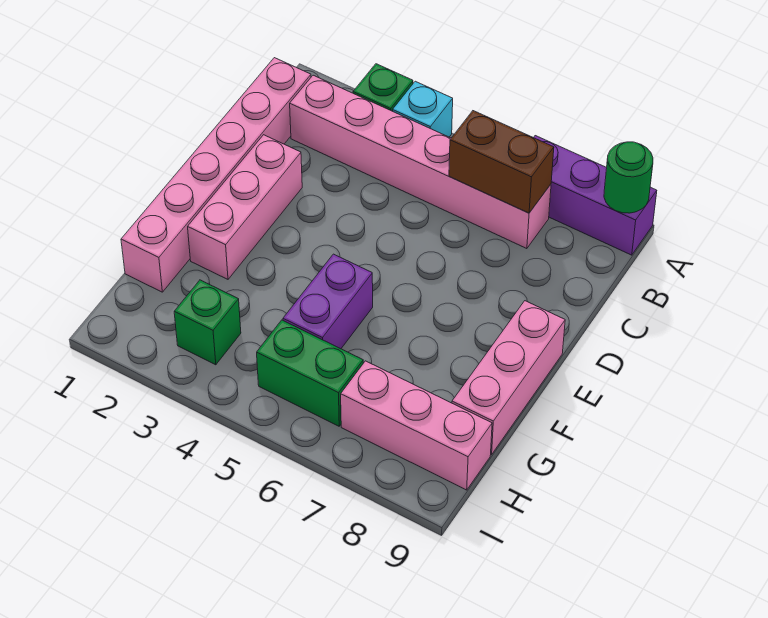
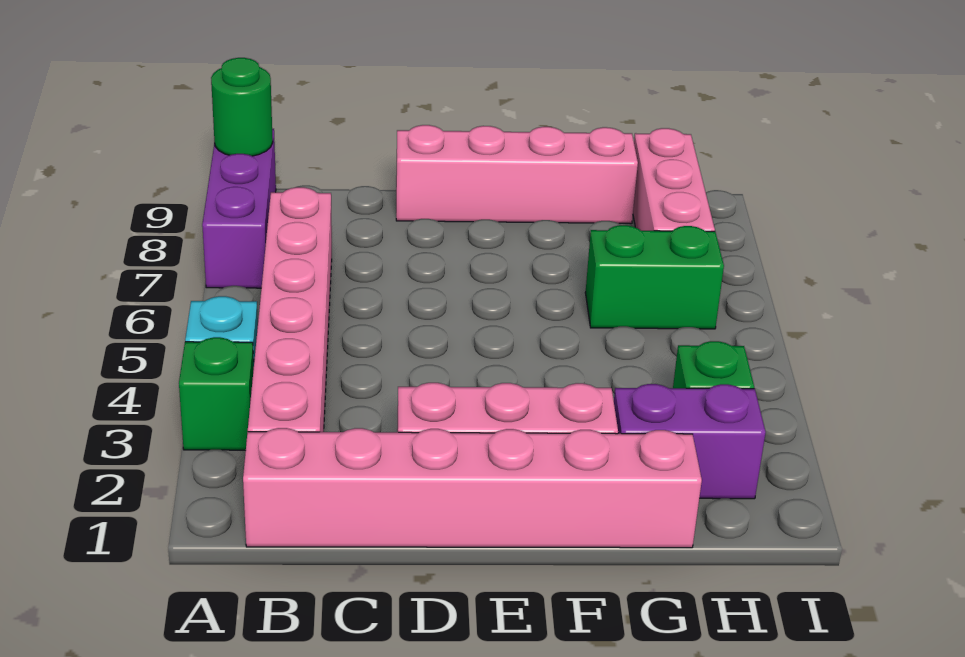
brown 1x2 brick [449,111,554,213] -> none
pink 1x3 brick [452,301,565,455] -> pink 1x4 brick [396,125,638,224]
purple 1x2 brick [283,254,373,349] -> purple 1x2 brick moved to [614,384,766,499]
green 1x2 brick [257,320,363,426] -> green 1x2 brick turned to [585,225,724,329]

